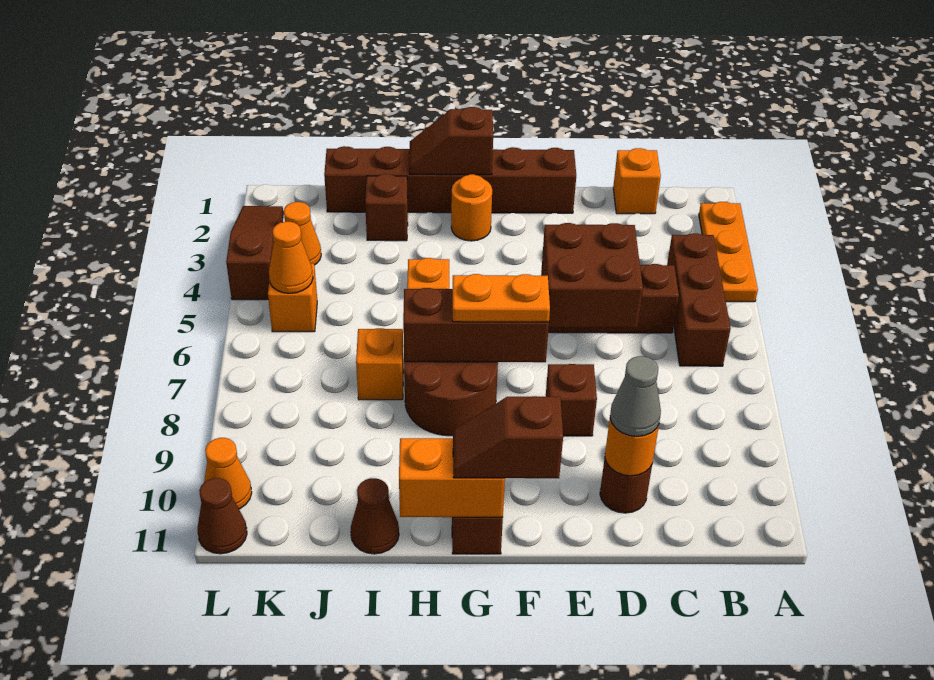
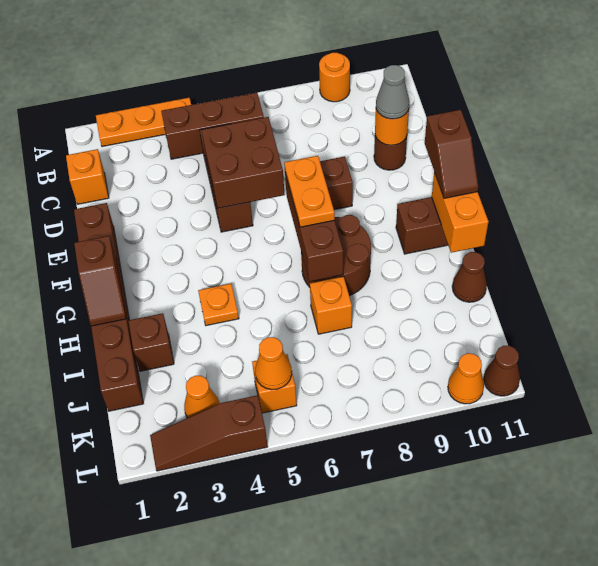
orange 1x1 round brick [451,174,492,241] -> orange 1x1 round brick moved to [319,53,350,102]

